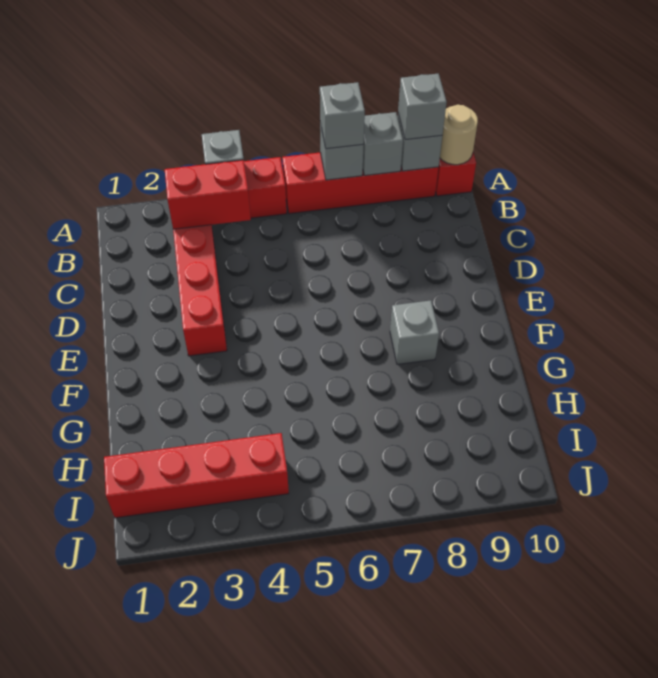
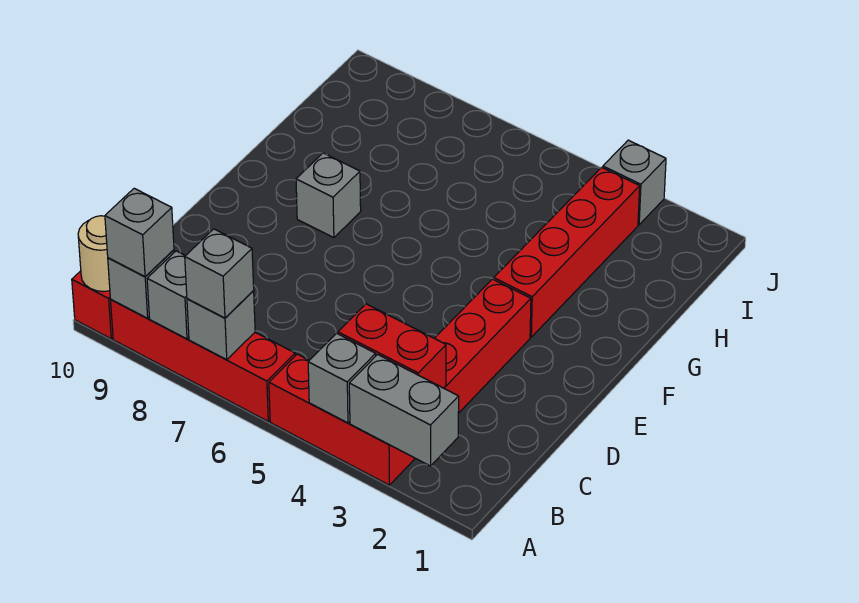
none -> grey 1x2 brick [349,354,459,466]
red 1x4 brick [104,433,289,518] -> red 1x4 brick turned to [494,167,640,337]
none -> grey 1x1 brick [603,140,666,225]

